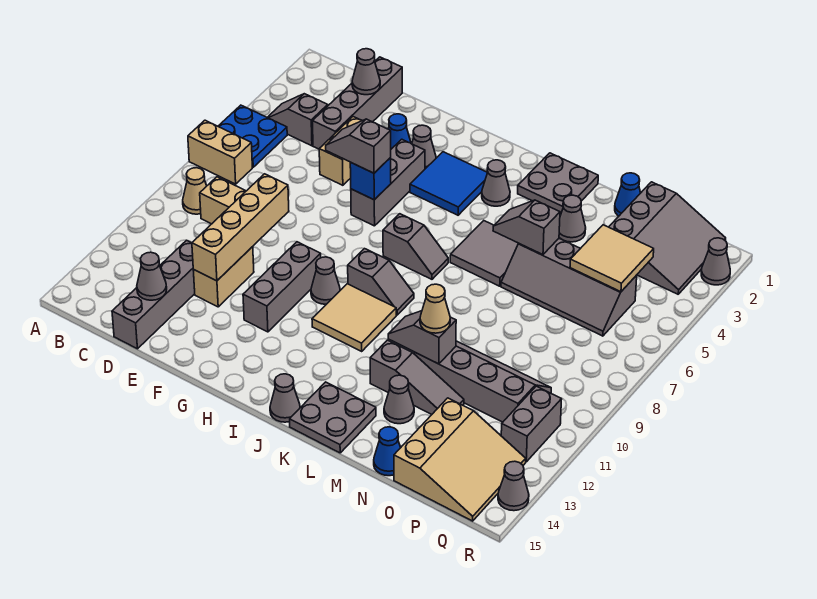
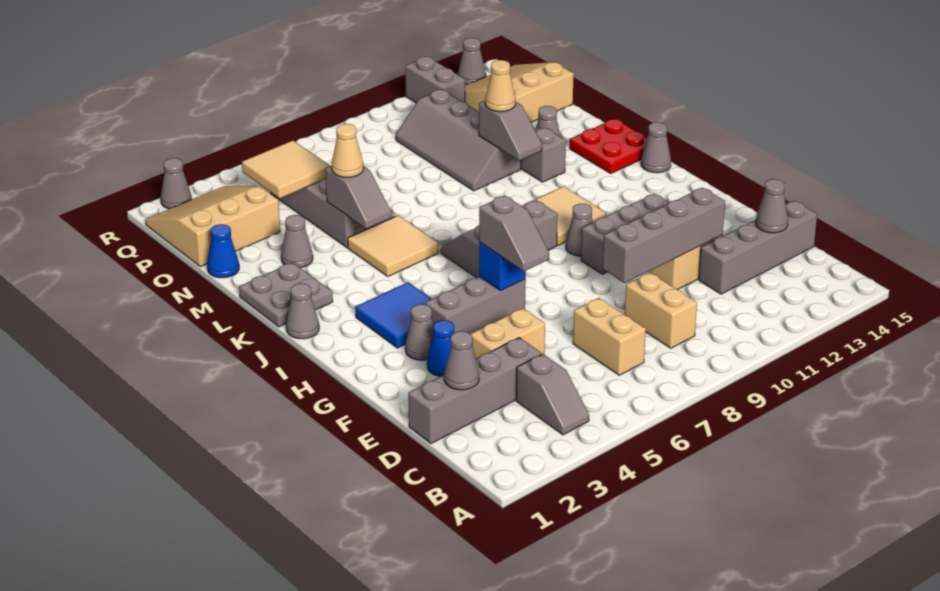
blue 2x2 plate [218,105,287,167] -> none
tan 1x2 brick [188,120,252,184] -> tan 1x2 brick moved to [573,298,646,375]
tan 1x1 cone [183,168,207,214] -> tan 1x1 cone moved to [332,124,364,177]
tan 1x4 brick [192,174,289,281] -> grey 1x4 brick [603,188,725,283]
grey 1x1 cone [482,160,510,206] -> grey 1x1 cone moved to [286,284,319,339]
grey 2x2 tile [450,221,519,286] -> tan 2x2 tile [348,215,439,276]
grey 2x2 plate [290,382,376,453] -> red 2x2 plate [570,119,647,173]
blue 1x1 cone [374,427,400,476] -> none
grey 3x3 slope [609,182,726,294] -> tan 3x3 slope [145,186,280,267]
grey 1x2 brick [501,386,562,462] -> grey 1x2 brick turned to [405,56,465,103]

